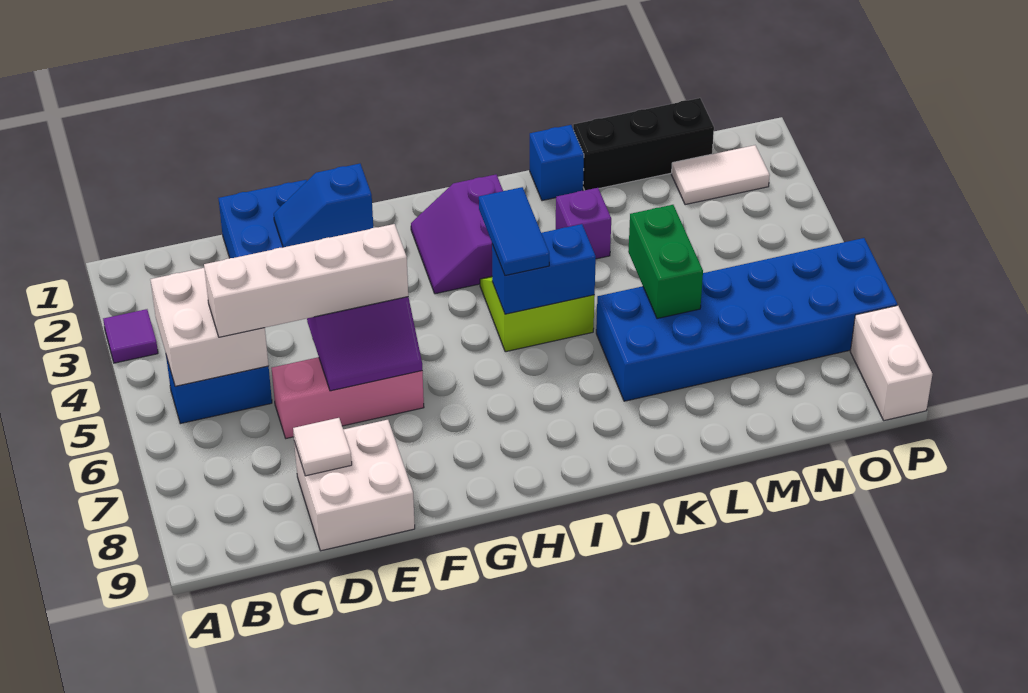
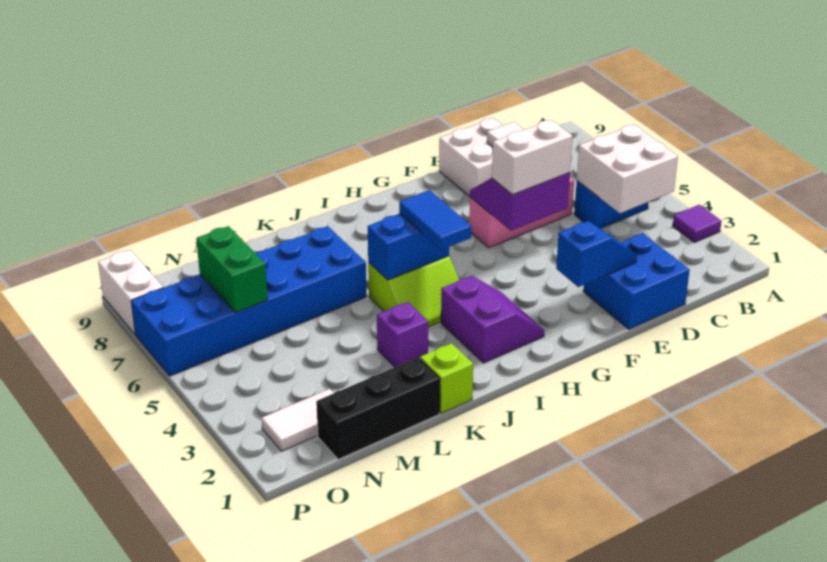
white 1x4 brick [204,224,408,337] -> white 1x2 brick [492,120,573,195]
blue 1x1 brick [530,125,584,201] -> lime 1x1 brick [420,343,473,413]
green 1x2 brick [628,205,703,319] -> green 1x2 brick moved to [196,226,268,313]

